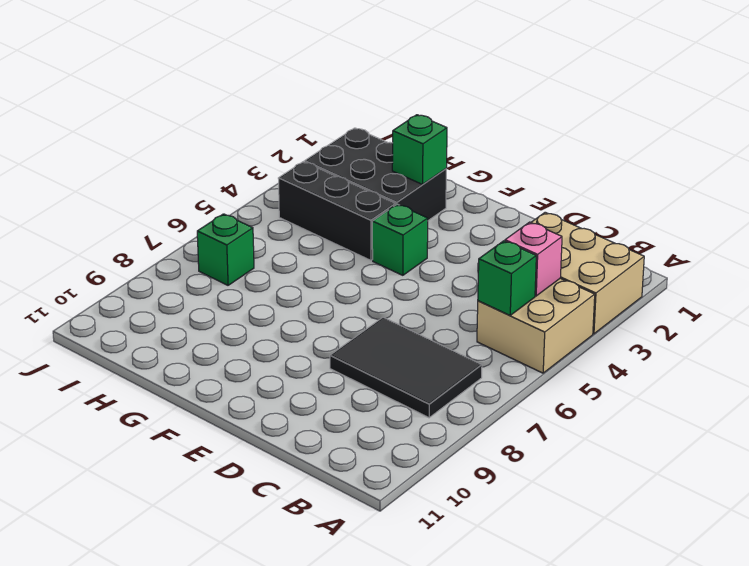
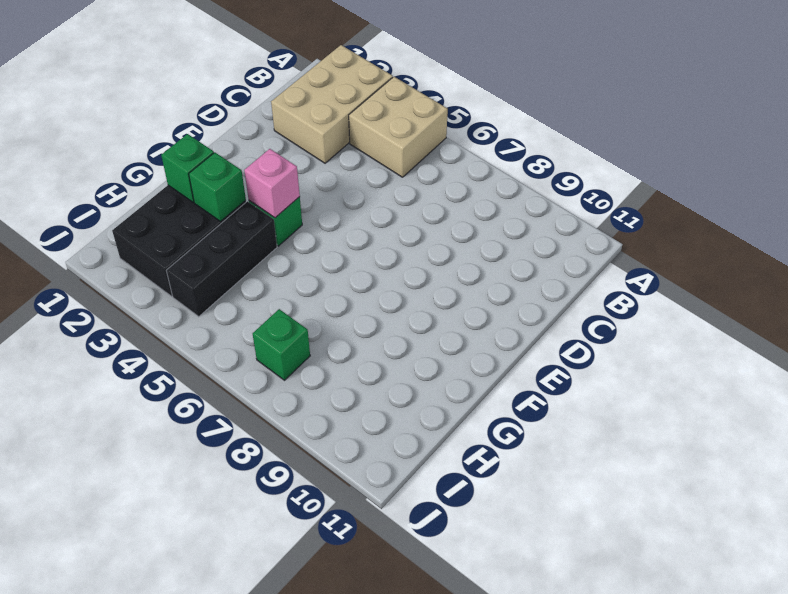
pink 1x1 brick [505,222,562,296] -> pink 1x1 brick moved to [244,149,300,218]
green 1x1 brick [478,241,536,315] -> green 1x1 brick moved to [189,153,246,221]
black 2x3 tile [330,317,482,418] -> none

